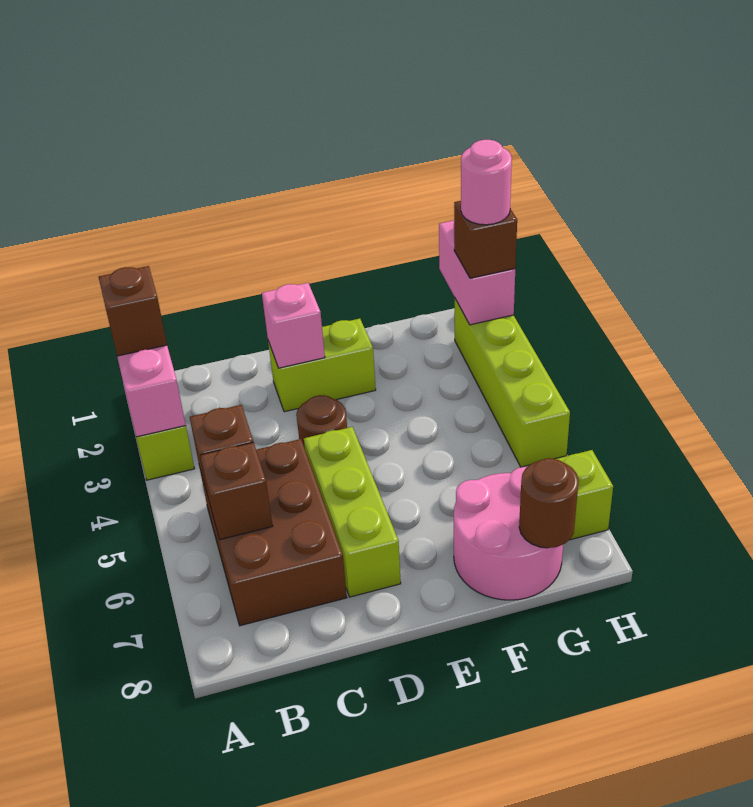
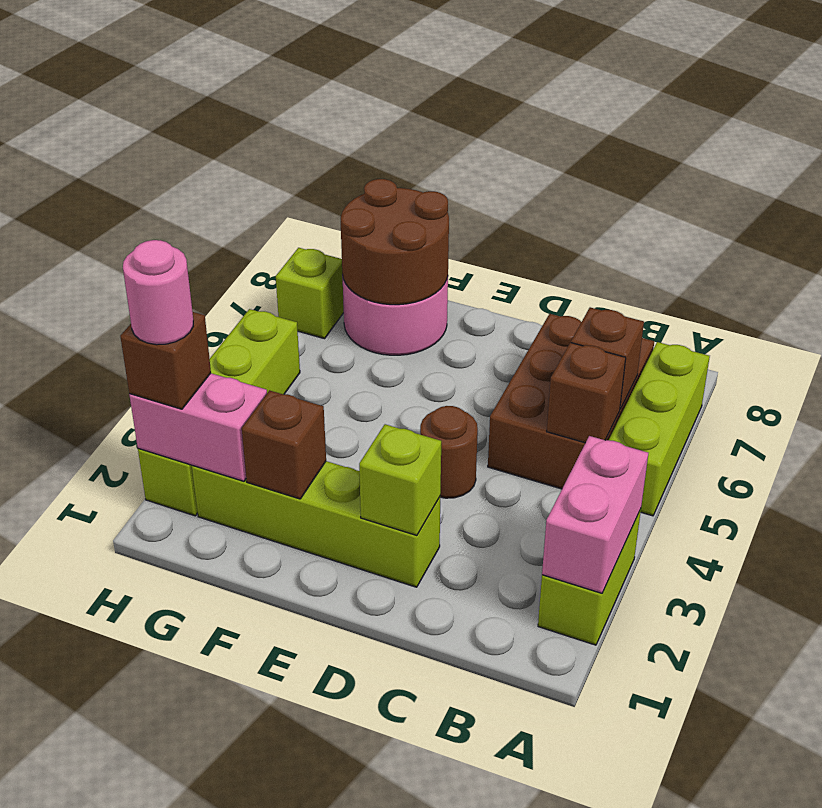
brown 1x1 brick [99,266,167,356] -> brown 1x1 brick moved to [242,390,326,499]
lime 1x2 brick [268,319,376,412] -> lime 1x4 brick [192,461,440,587]
pink 1x1 brick [262,283,325,368] -> lime 1x1 brick [359,424,441,536]
lime 1x3 brick [304,427,401,597] -> lime 1x3 brick moved to [609,342,710,516]
brown 1x1 round brick [519,458,579,548] -> brown 2x2 round brick [341,179,449,305]
pink 1x2 brick [439,221,515,325] -> pink 1x2 brick turned to [129,373,267,481]

